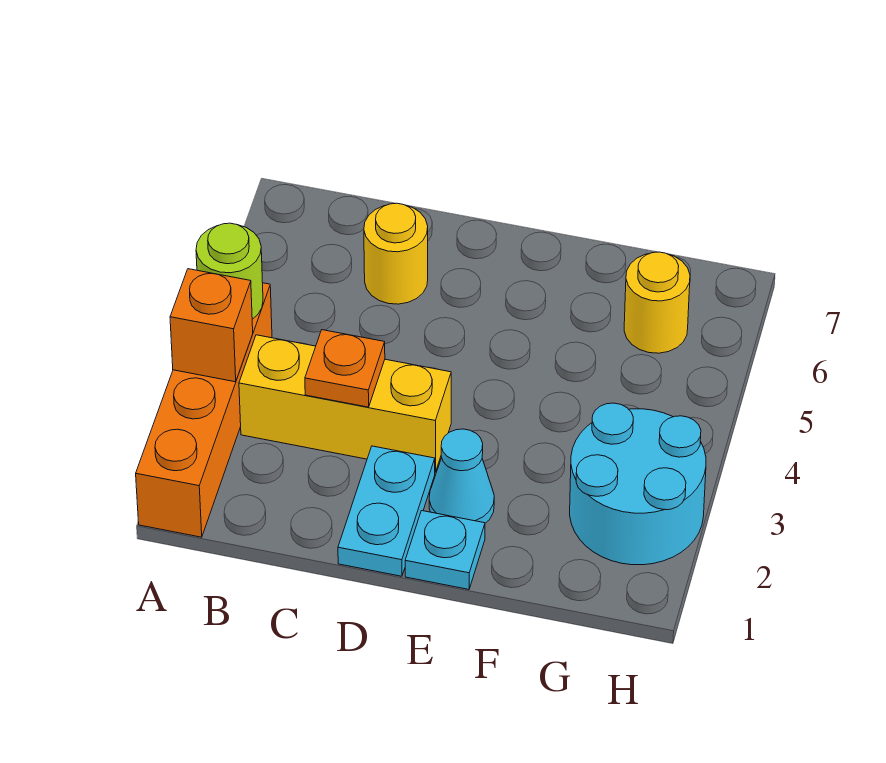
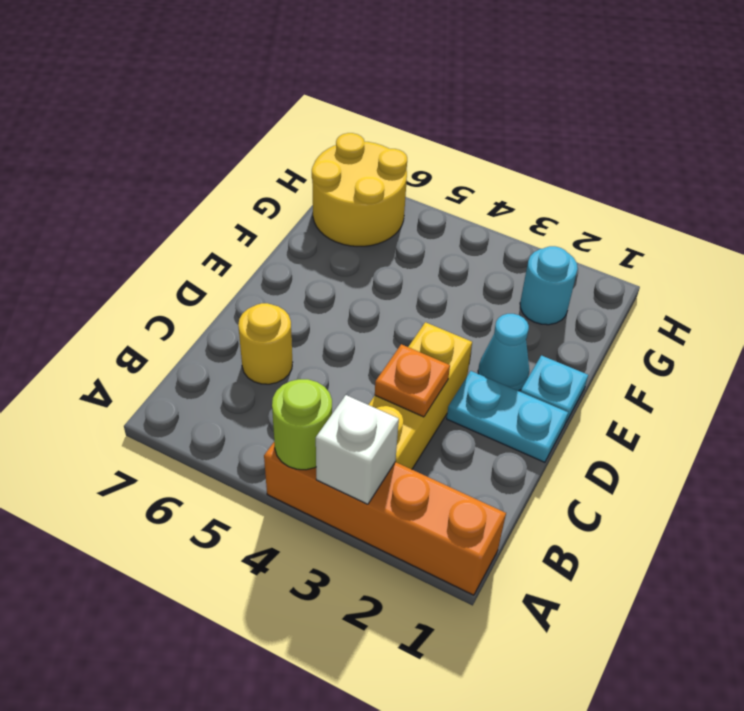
orange 1x1 brick [170,269,253,382] -> white 1x1 brick [316,395,399,504]
cyan 2x2 round brick [570,403,706,565] -> cyan 1x1 round brick [520,246,578,325]
yellow 1x1 round brick [624,252,690,353] -> yellow 2x2 round brick [312,133,407,246]

